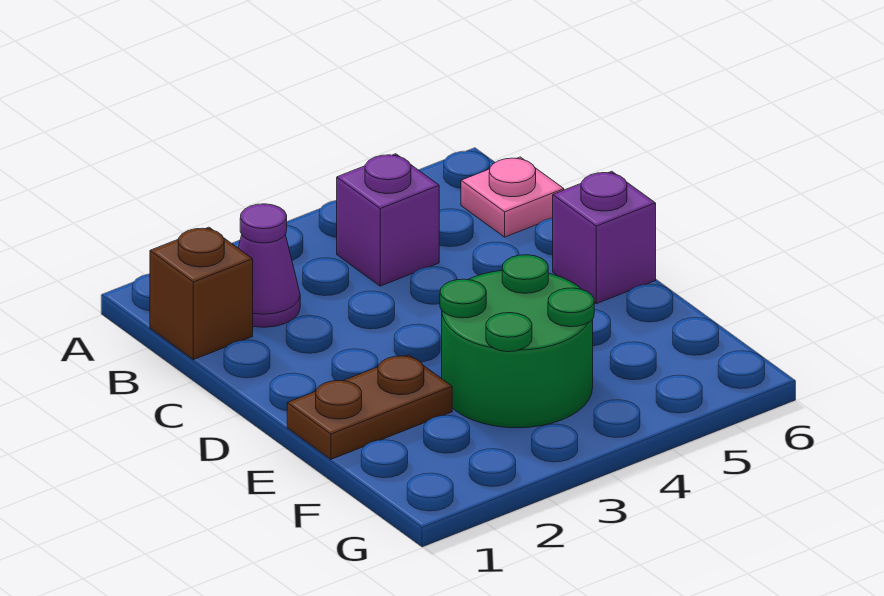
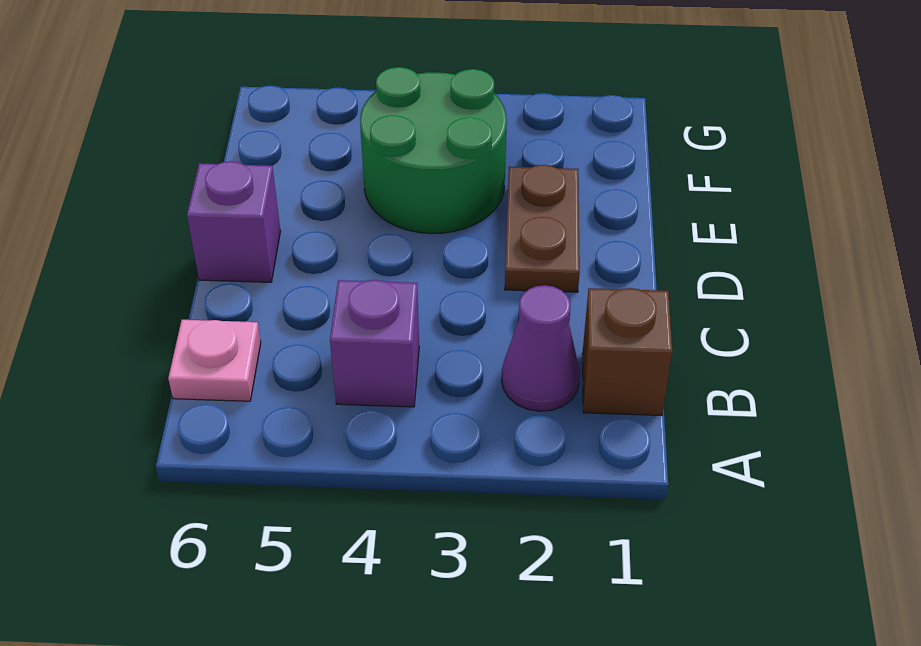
brown 1x2 plate [287,355,452,459] -> brown 1x2 plate turned to [505,165,580,292]

